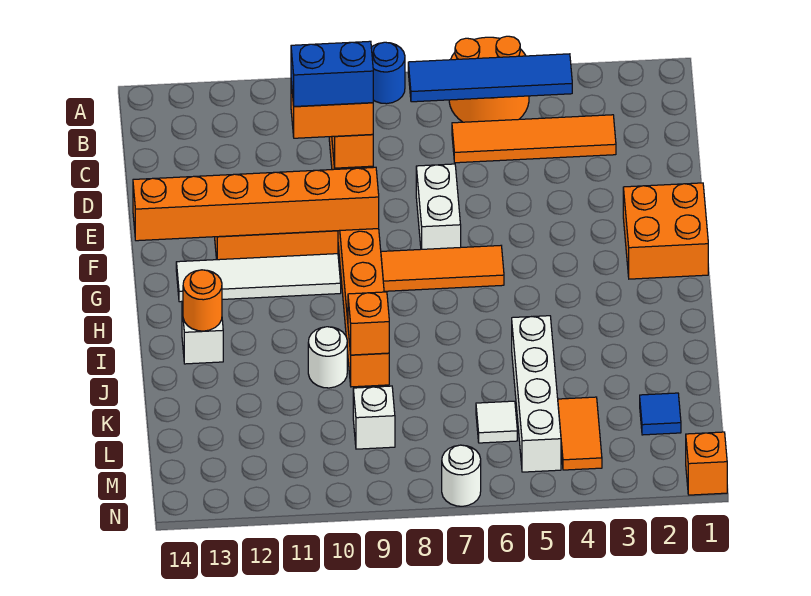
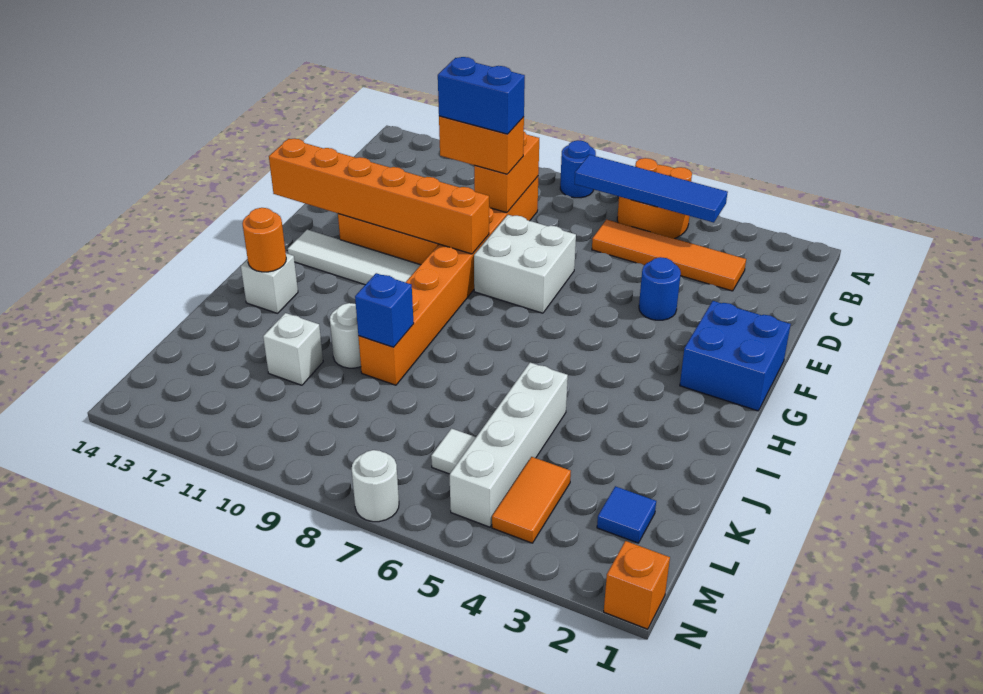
none -> blue 1x1 round brick [639,257,681,320]
white 1x2 brick [416,164,461,249] -> white 2x2 brick [474,215,576,313]
orange 2x2 brick [623,183,708,279] -> blue 2x2 brick [680,301,791,411]
orange 1x3 tile [381,246,504,291] -> none
orange 1x1 brick [348,292,389,355] -> blue 1x1 brick [355,273,414,347]
white 1x1 brick [353,386,395,449] -> white 1x1 brick moved to [263,313,323,385]

